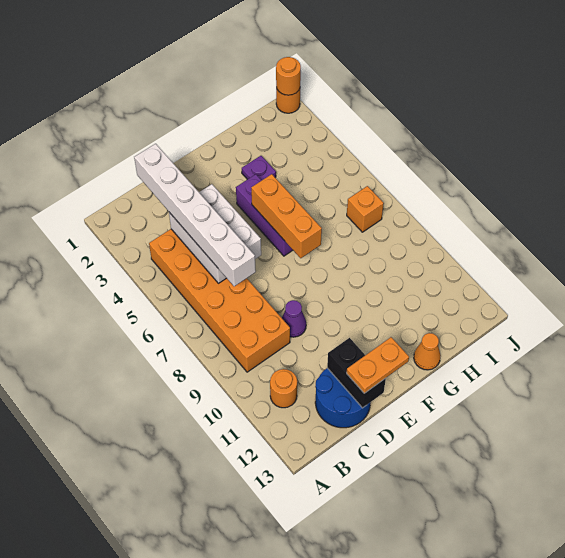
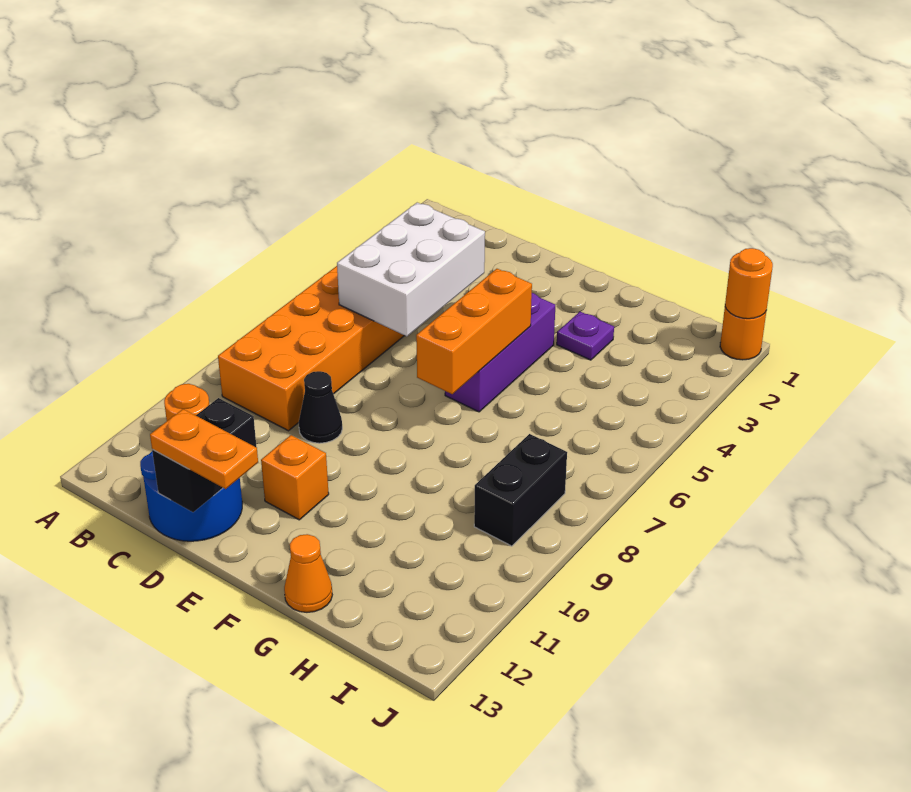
white 1x6 brick [134,144,256,286] -> none
purple 1x1 cone [282,300,306,337] -> black 1x1 cone [299,371,342,443]
orange 1x1 brick [347,186,384,232] -> orange 1x1 brick moved to [261,435,329,520]
none -> black 1x2 brick [474,434,567,546]

